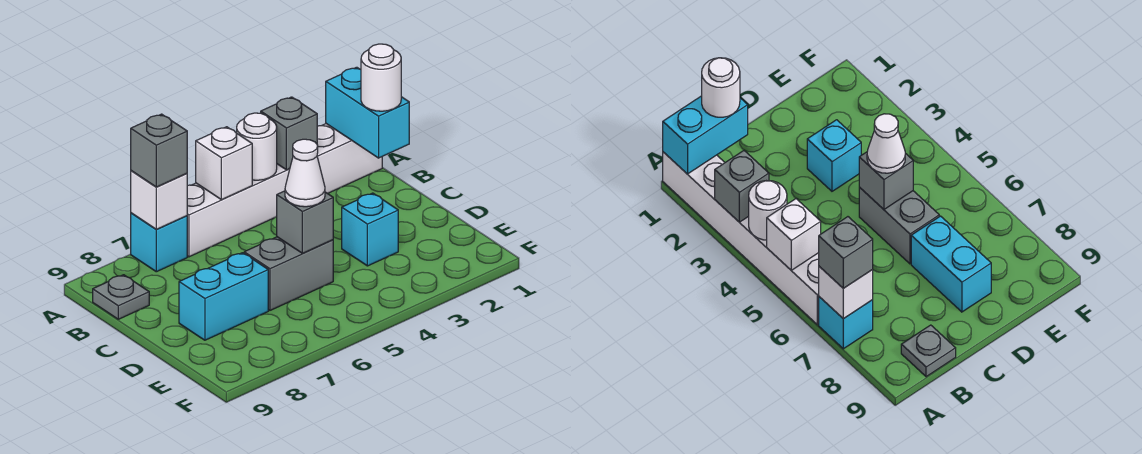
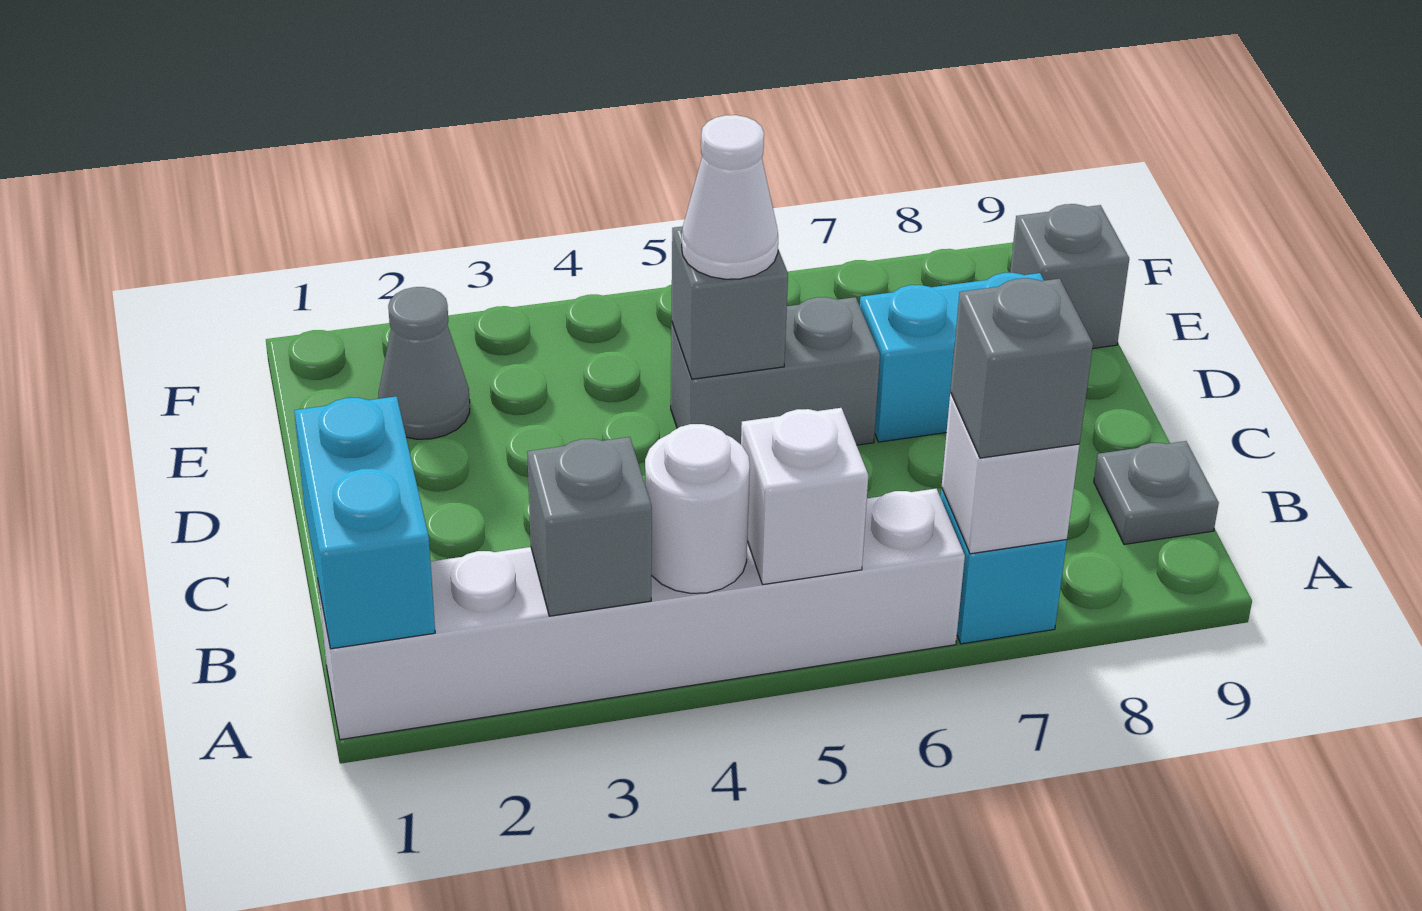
white 1x1 round brick [361,44,401,111] -> none
cyan 1x1 brick [342,193,398,266] -> none
none -> grey 1x1 cone [378,287,470,439]
none -> grey 1x1 brick [1010,204,1129,348]

